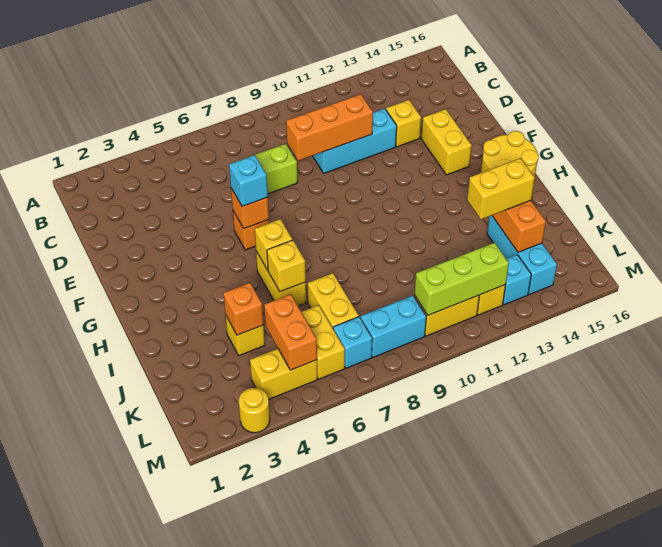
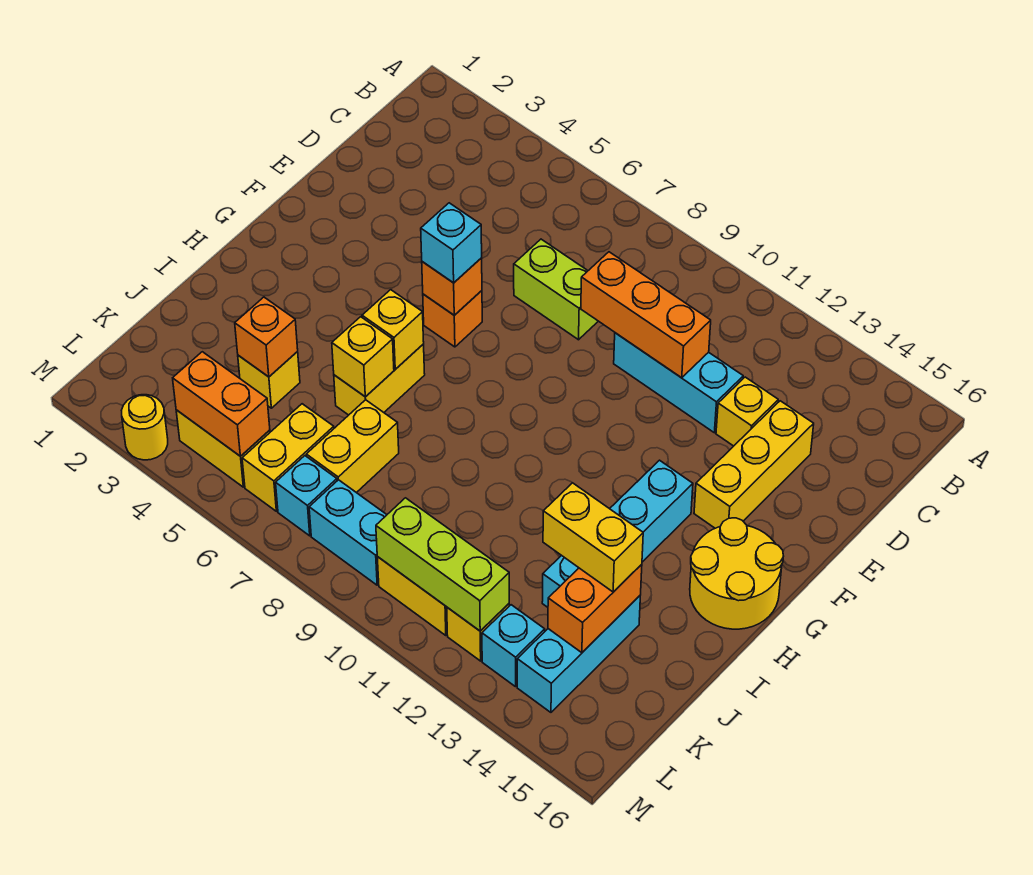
yellow 1x2 brick [421,109,472,175] -> yellow 1x3 brick [694,401,814,528]
none -> cyan 1x4 brick [542,460,693,607]
orange 1x2 brick [264,294,317,370] -> orange 1x2 brick turned to [173,352,270,456]

